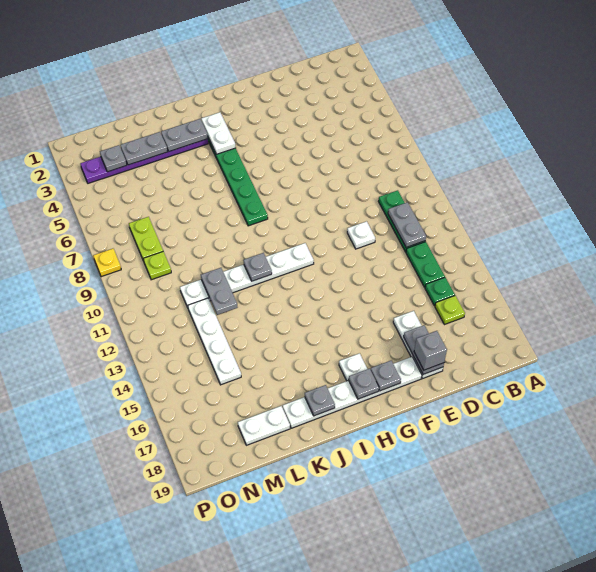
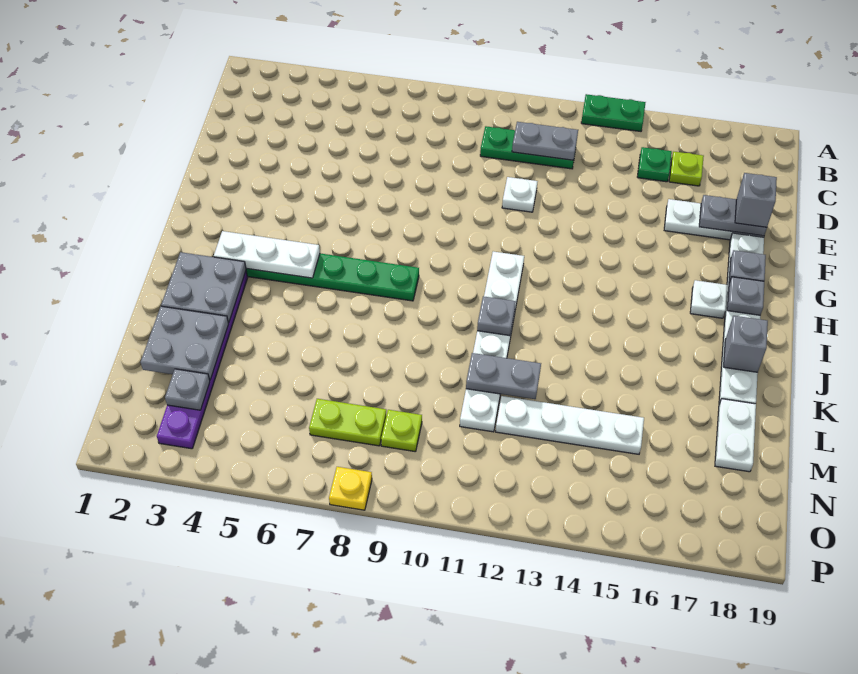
green 1x2 plate [406,242,445,287] -> green 1x2 plate moved to [581,94,646,131]
white 1x2 plate [201,112,236,154] -> white 1x3 plate [214,231,320,278]
grey 1x2 plate [161,119,208,151] -> grey 2x2 plate [161,252,246,323]
grey 1x1 plate [305,385,335,416] -> grey 1x1 brick [724,316,768,372]
grey 1x2 plate [120,132,168,165] -> grey 2x2 plate [141,306,228,380]

